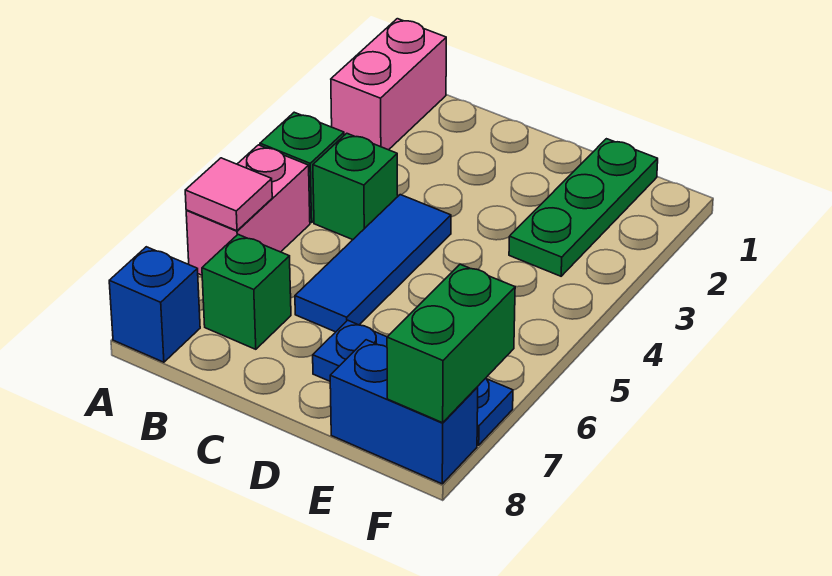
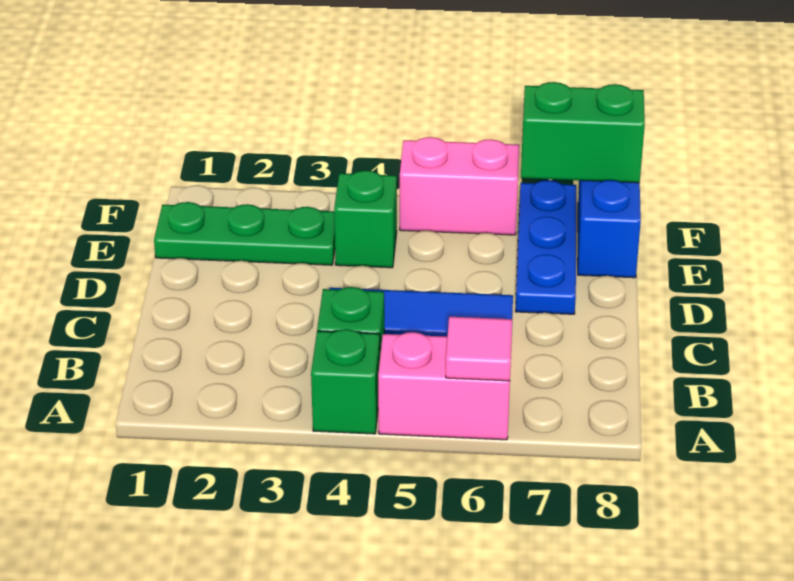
pink 1x2 brick [331,19,446,150] -> pink 1x2 brick moved to [400,137,519,235]
blue 1x1 brick [109,247,200,362] -> none
green 1x1 brick [202,235,291,349] -> green 1x1 brick moved to [334,171,397,268]

